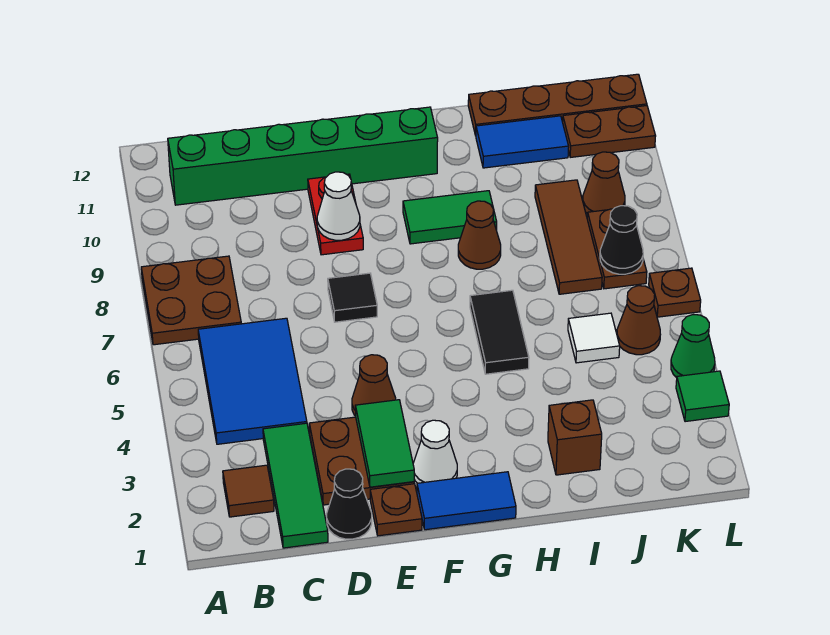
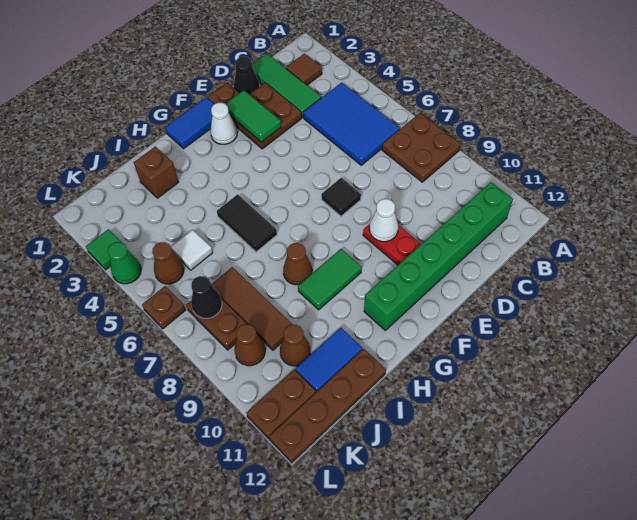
brown 1x1 cone [352,355,396,416] -> brown 1x1 cone moved to [280,325,310,366]

